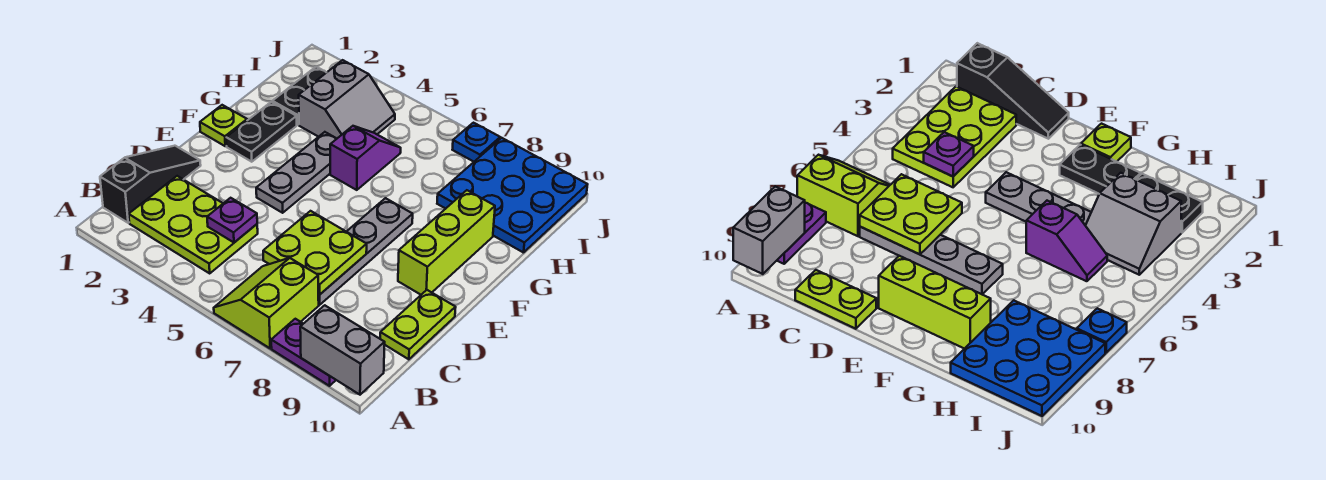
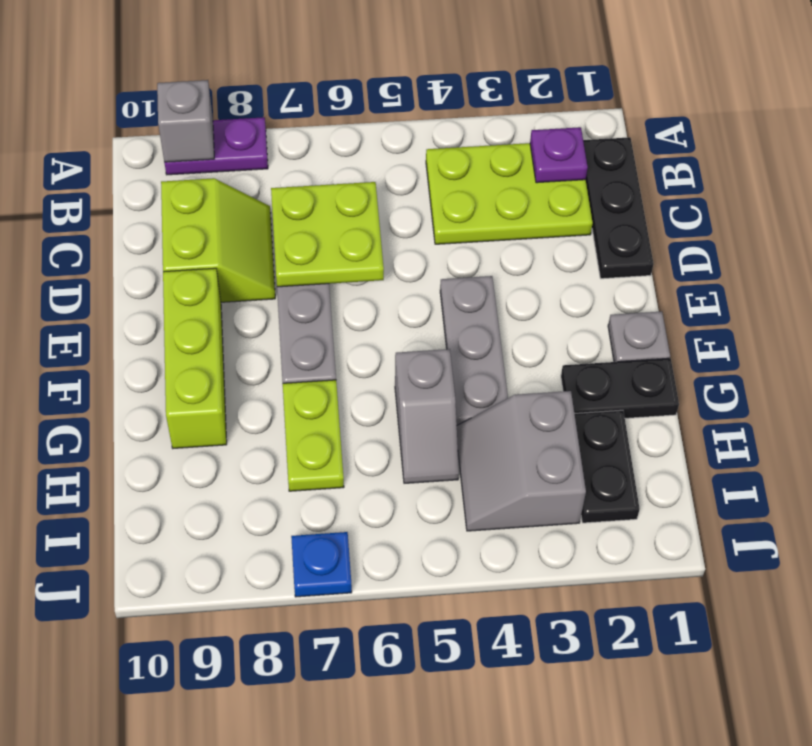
lime 2x2 slope [214,258,319,348] -> lime 2x2 slope moved to [161,178,275,302]
grey 1x2 brick [300,305,385,395] -> grey 1x1 brick [157,80,214,162]
black 1x3 slope [100,146,201,223] -> black 1x3 plate [583,137,654,279]
purple 1x1 plate [207,198,257,242] -> purple 1x1 plate moved to [530,127,588,183]
lime 1x2 plate [380,290,456,359] -> lime 1x2 plate moved to [283,380,344,491]
lime 1x1 plate [200,105,247,146] -> grey 1x1 plate [608,311,670,362]
black 1x2 plate [226,102,297,162] -> black 1x2 plate turned to [561,358,679,418]
purple 1x2 slope [330,126,401,190] -> grey 1x2 slope [395,349,459,483]
blue 3x3 plate [437,138,588,253] -> none

